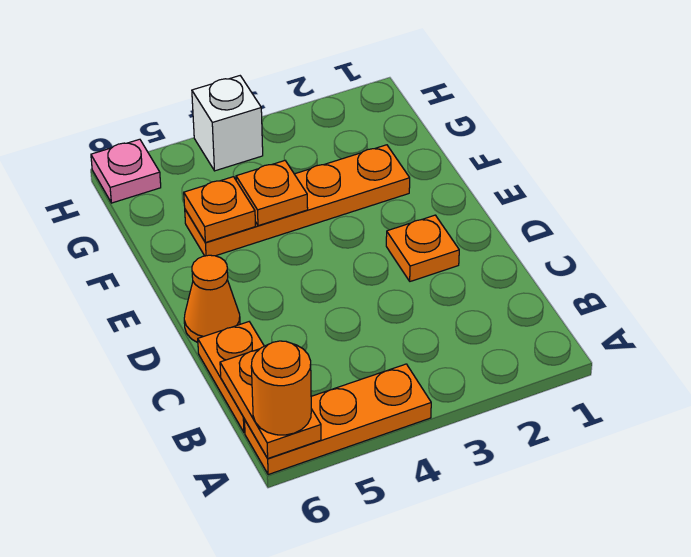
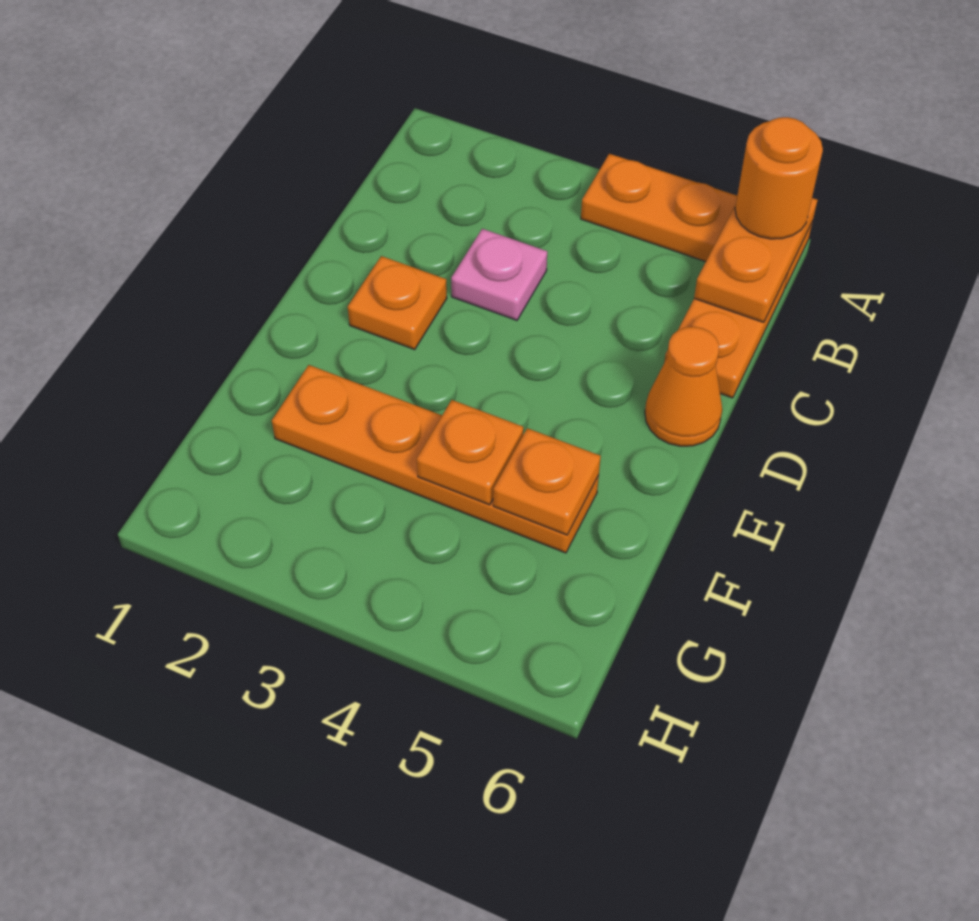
white 1x1 brick [192,76,263,171] -> none
pink 1x1 plate [91,139,161,203] -> pink 1x1 plate moved to [451,229,547,320]

